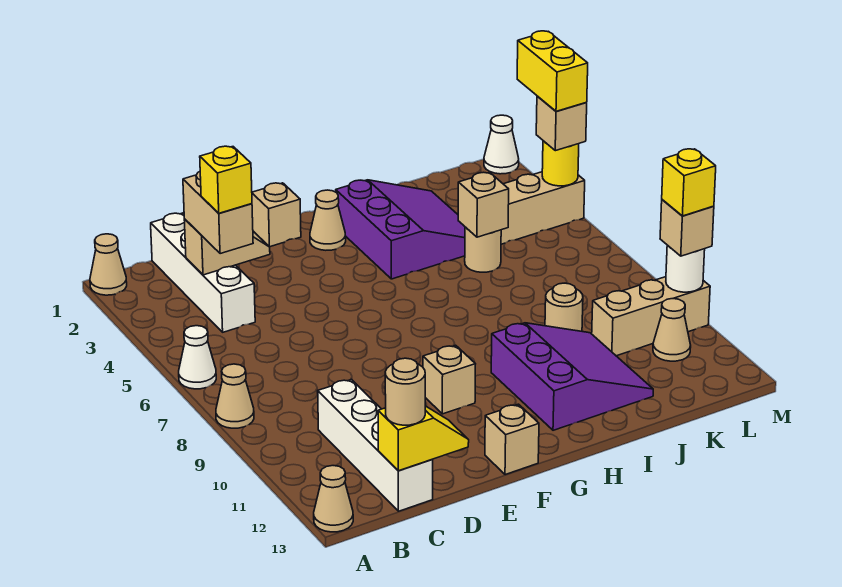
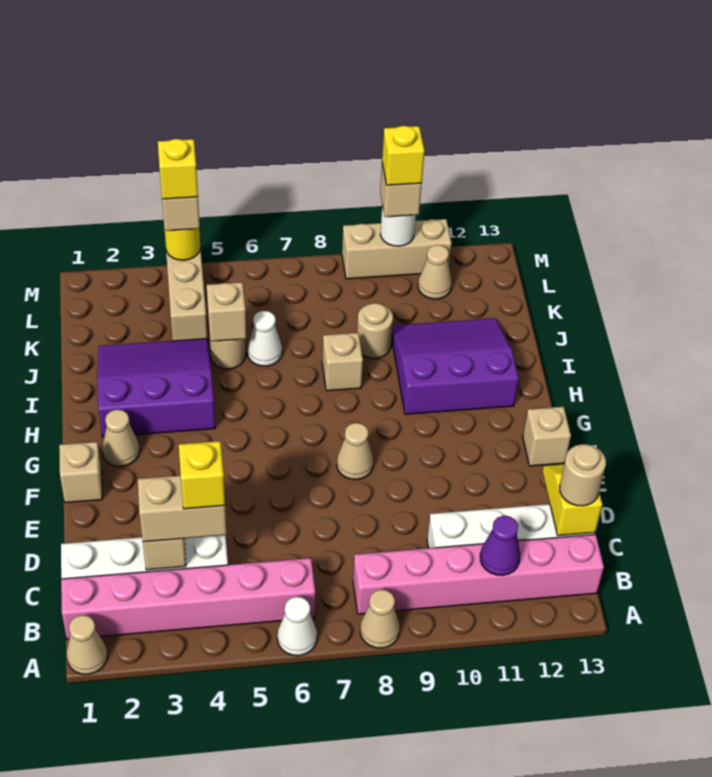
tan 1x1 cone [314,466,353,532] -> tan 1x1 cone moved to [337,423,373,480]
none -> pink 1x6 brick [61,558,315,639]
none -> pink 1x6 brick [353,534,604,614]
none -> purple 1x1 cone [480,516,520,575]
tan 1x1 brick [423,345,475,414] -> tan 1x1 brick moved to [322,333,363,391]
tan 1x3 brick [592,277,710,356] -> tan 1x3 brick turned to [342,219,452,279]
white 1x1 cone [484,115,519,174] -> white 1x1 cone moved to [247,311,282,366]
yellow 1x2 brick [517,31,588,112] -> yellow 1x1 brick [158,139,198,199]

